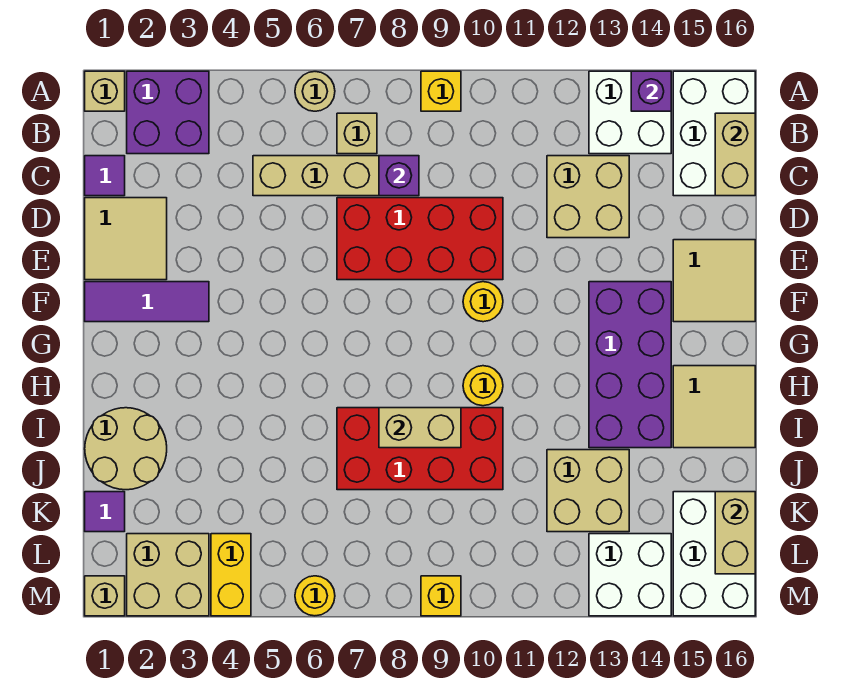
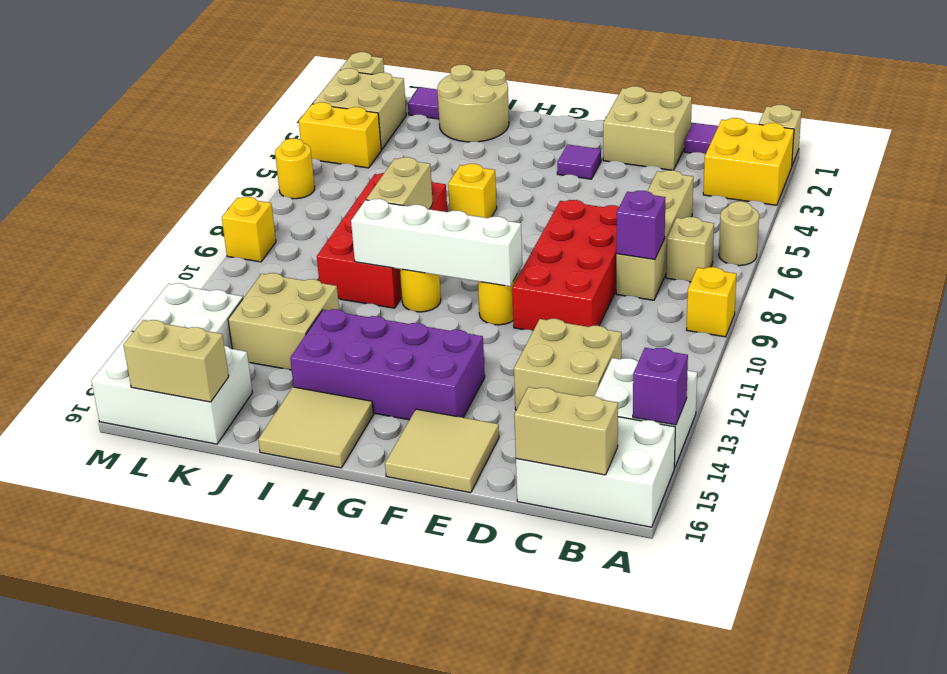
purple 2x2 brick [127,71,209,154] -> yellow 2x2 brick [703,118,794,205]
tan 2x2 tile [85,198,167,280] -> tan 2x2 brick [603,86,692,170]
purple 1x3 tile [85,282,209,322] -> purple 1x1 tile [557,145,601,179]
none -> white 1x4 brick [351,199,522,286]
none -> yellow 1x1 brick [448,164,497,218]

